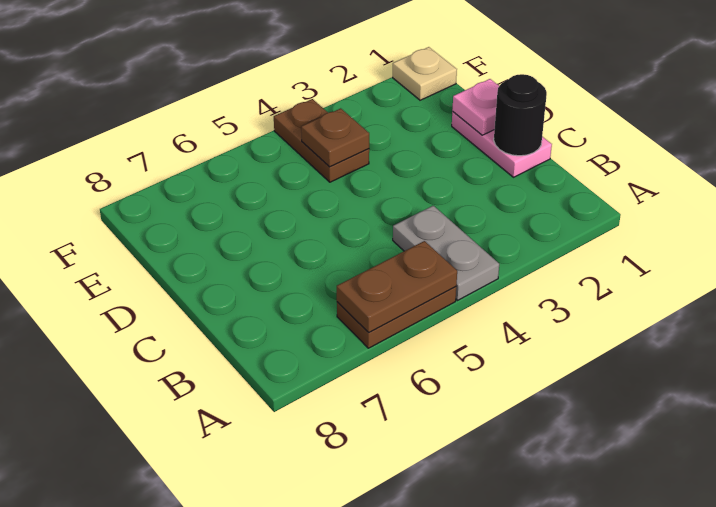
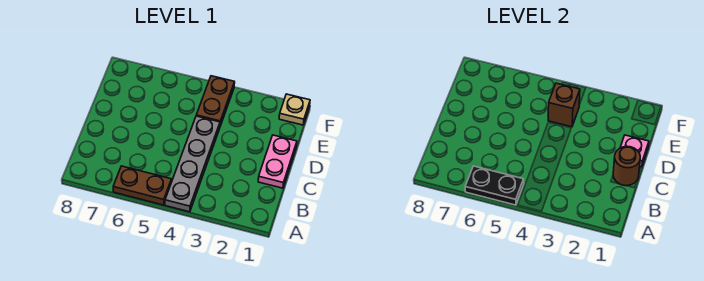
grey 1x2 plate [393,206,499,300] -> grey 1x4 plate [165,116,220,212]
brown 1x2 plate [337,241,457,332] -> black 1x2 plate [465,166,524,205]
black 1x1 round brick [494,74,547,156] -> brown 1x1 round brick [613,146,640,186]
brown 1x1 plate [301,108,369,167] -> brown 1x1 brick [548,83,580,127]

